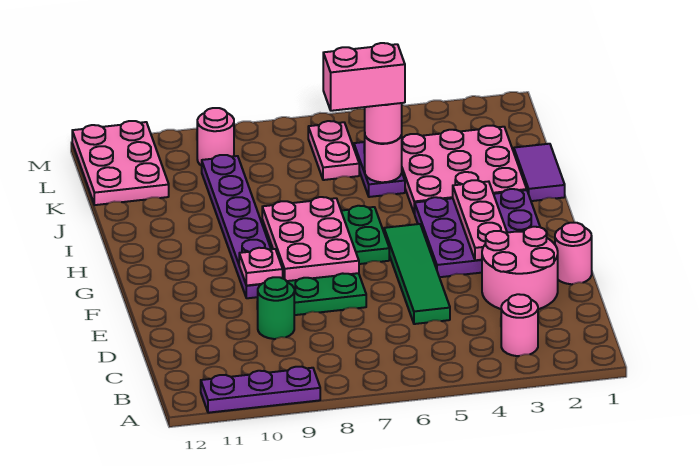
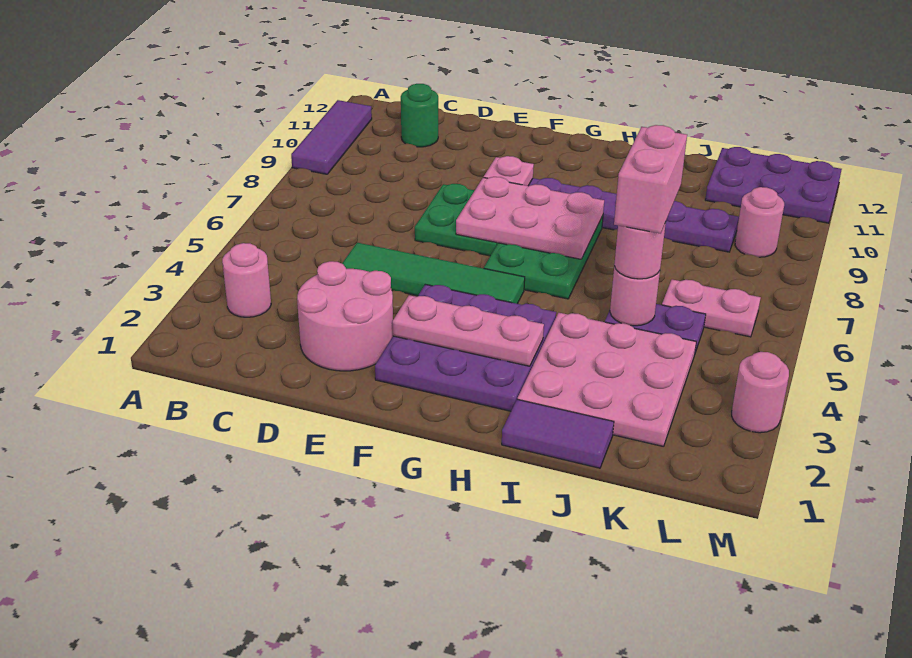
purple 1x3 plate [201,367,320,413] -> purple 1x3 tile [291,100,372,174]
green 1x1 round brick [258,277,294,339] -> green 1x1 round brick moved to [401,84,438,147]
pink 1x1 round brick [555,223,592,284] -> pink 1x1 round brick moved to [732,352,789,433]
pink 2x3 plate [72,121,169,205] -> purple 2x3 plate [705,147,842,223]

